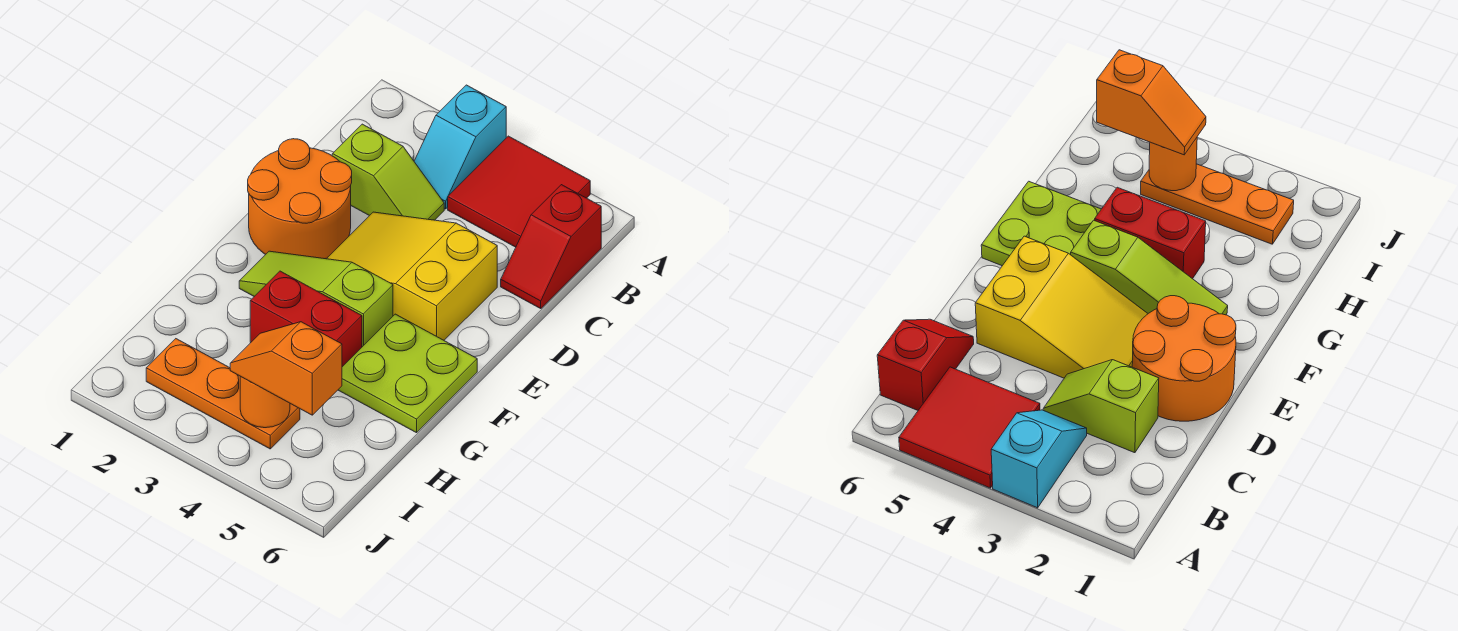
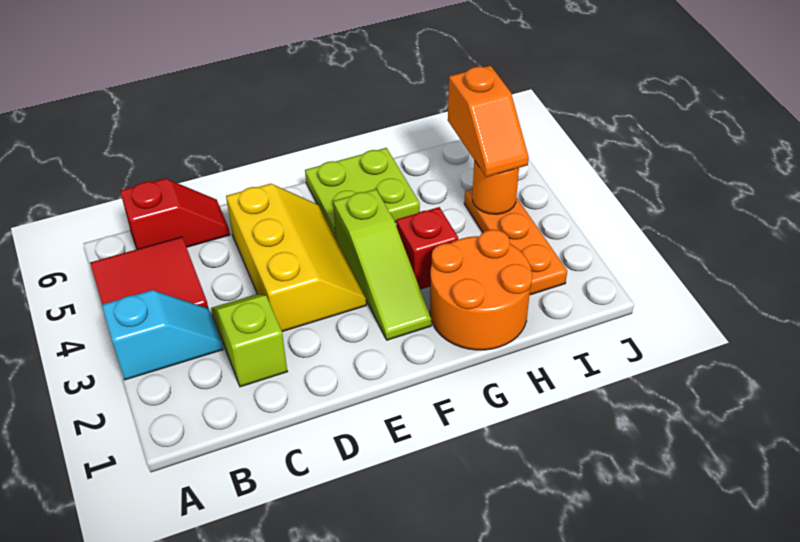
orange 2x2 round brick [248,139,352,259] -> orange 2x2 round brick moved to [430,230,532,350]
yellow 2x3 slope [327,212,497,340] -> yellow 2x3 slope turned to [226,184,366,332]
red 1x2 brick [250,271,362,367] -> red 1x1 brick [396,207,458,289]

